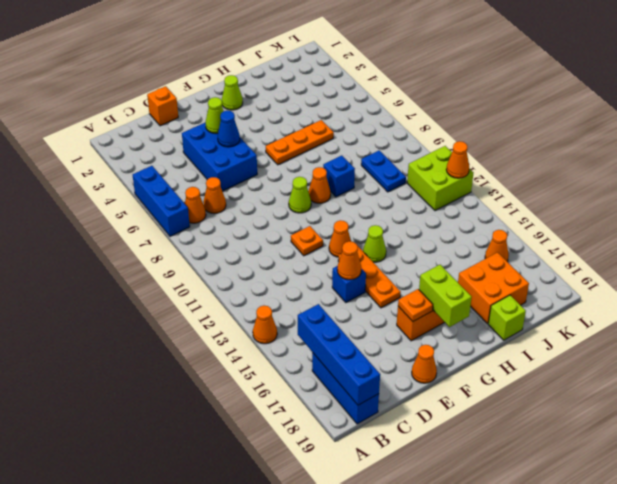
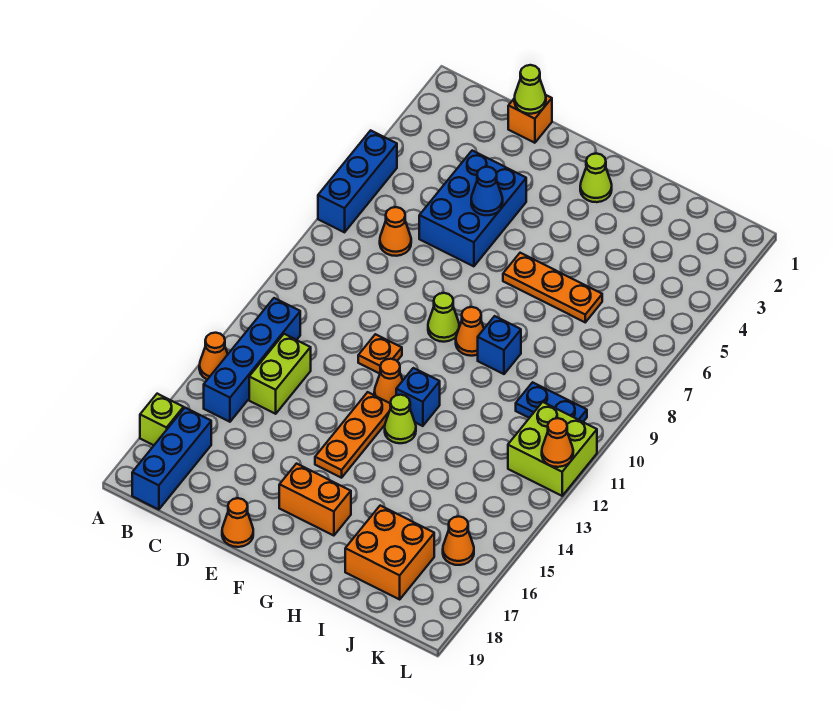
orange 1x1 cone [185,187,206,223] -> none
blue 1x4 brick [298,304,380,405] -> blue 1x4 brick moved to [204,298,300,422]
lime 1x1 cone [205,97,224,134] -> lime 1x1 cone moved to [514,65,546,114]
blue 1x1 brick [332,266,366,302] -> blue 1x1 brick moved to [396,368,440,426]
orange 1x1 cone [337,241,361,280] -> none
orange 1x1 plate [398,289,433,322] -> none
lime 1x2 brick [419,265,472,327] -> lime 1x2 brick moved to [249,334,311,414]
lime 1x1 brick [488,295,526,340] -> lime 1x1 brick moved to [140,394,184,445]
blue 1x2 plate [361,151,406,192] -> blue 1x2 plate turned to [516,382,587,422]

